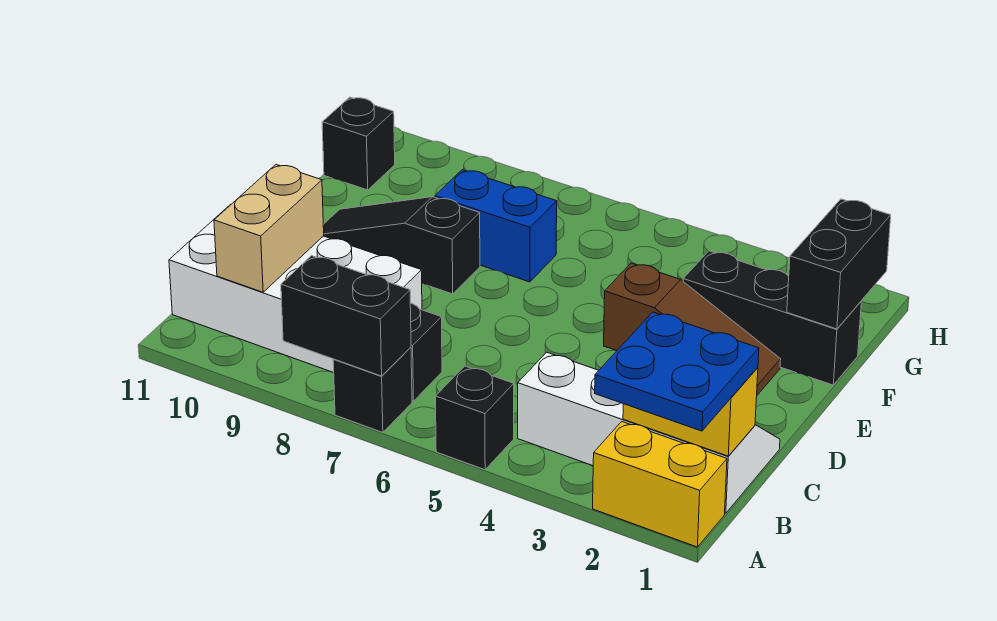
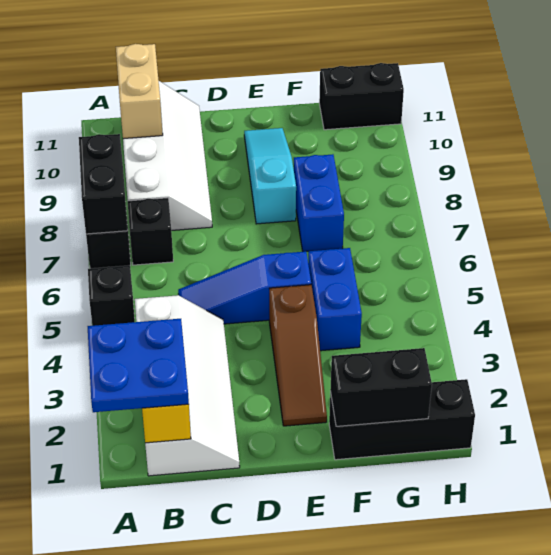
yellow 1x2 brick [593,422,727,547] -> none
white 2x4 brick [169,204,422,373] -> white 2x4 slope [123,81,212,231]
tan 1x2 brick [214,165,324,292] -> tan 1x2 brick turned to [116,44,163,139]
none -> blue 1x3 slope [178,251,311,324]
black 1x3 slope [323,197,480,294] -> cyan 1x3 slope [244,128,296,224]
black 1x3 brick [683,251,861,385] -> black 1x3 brick turned to [329,379,475,460]
none -> blue 1x2 brick [308,248,362,351]
black 1x1 brick [322,97,395,190] -> black 1x2 brick [319,63,404,130]

